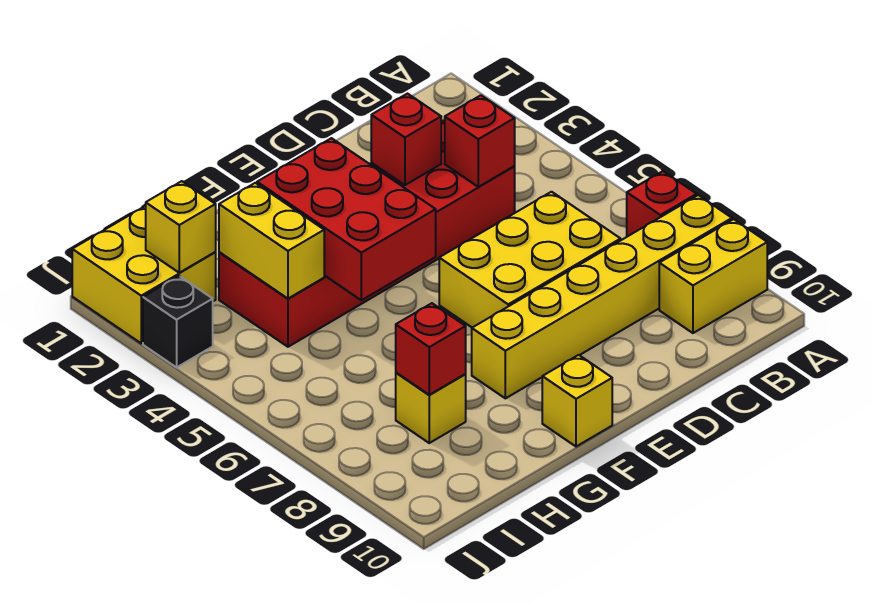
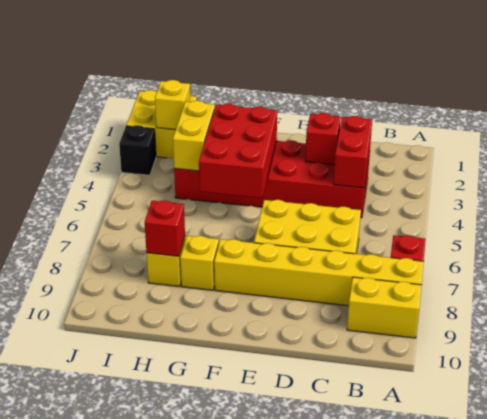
red 1x1 brick [445,95,515,187] -> red 1x2 brick [333,116,372,188]
yellow 1x1 brick [542,355,612,447] -> yellow 1x1 brick moved to [180,236,219,290]

